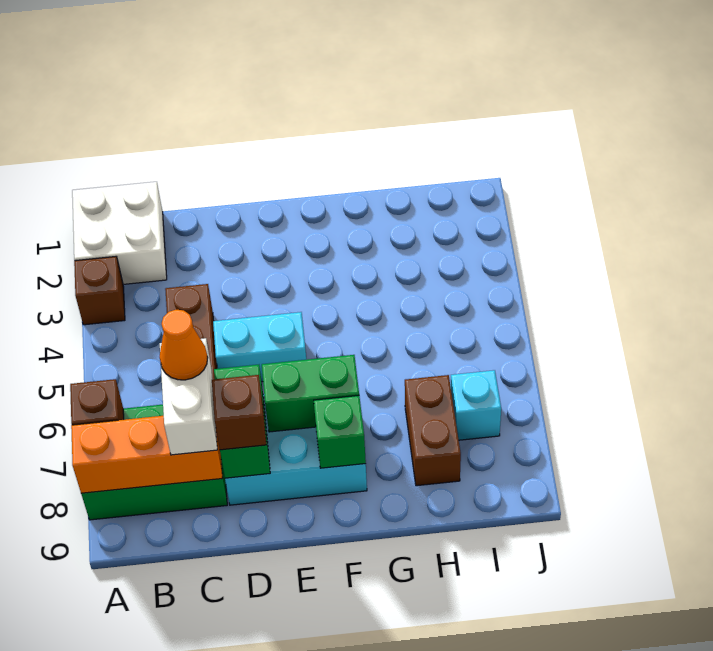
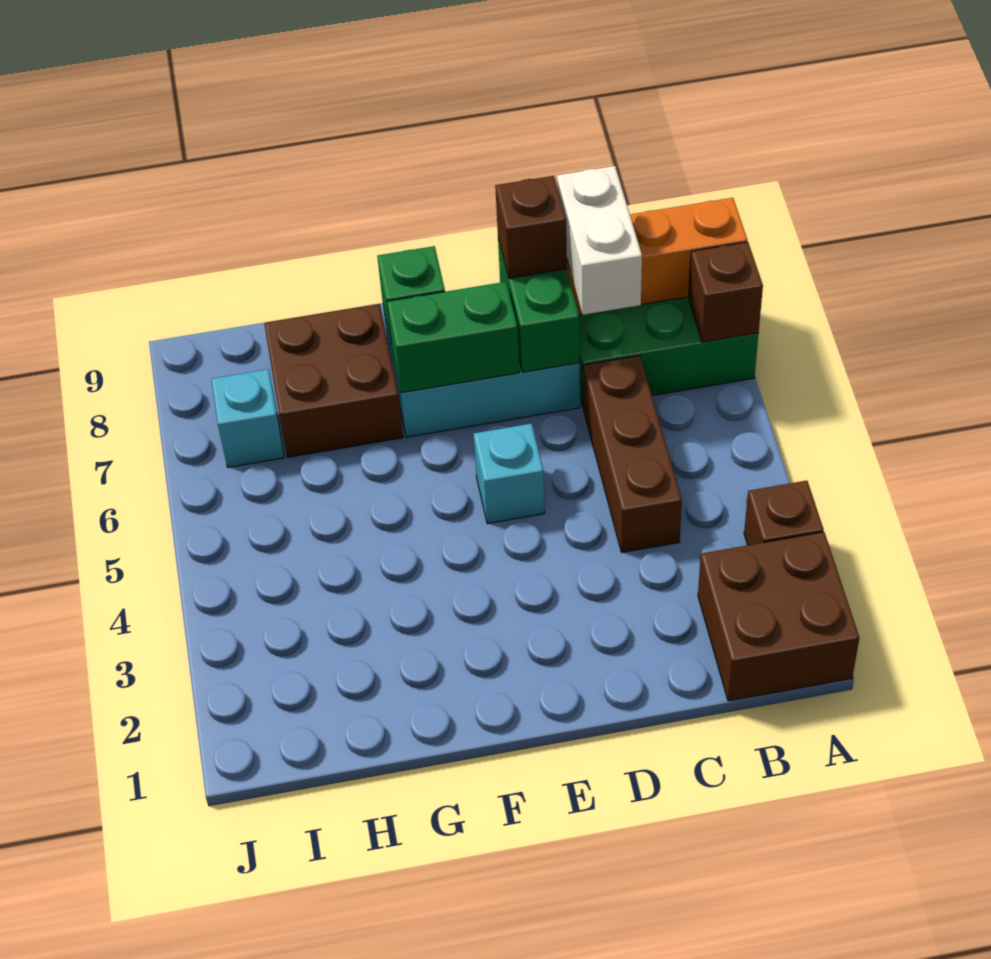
white 2x2 brick [72,182,167,284] -> brown 2x2 brick [698,532,859,701]
orange 1x1 cone [160,310,208,380] -> none
cyan 1x2 brick [213,312,306,382] -> cyan 1x1 brick [474,424,545,524]
brown 1x2 brick [405,375,461,486] -> brown 2x2 brick [264,304,403,457]

